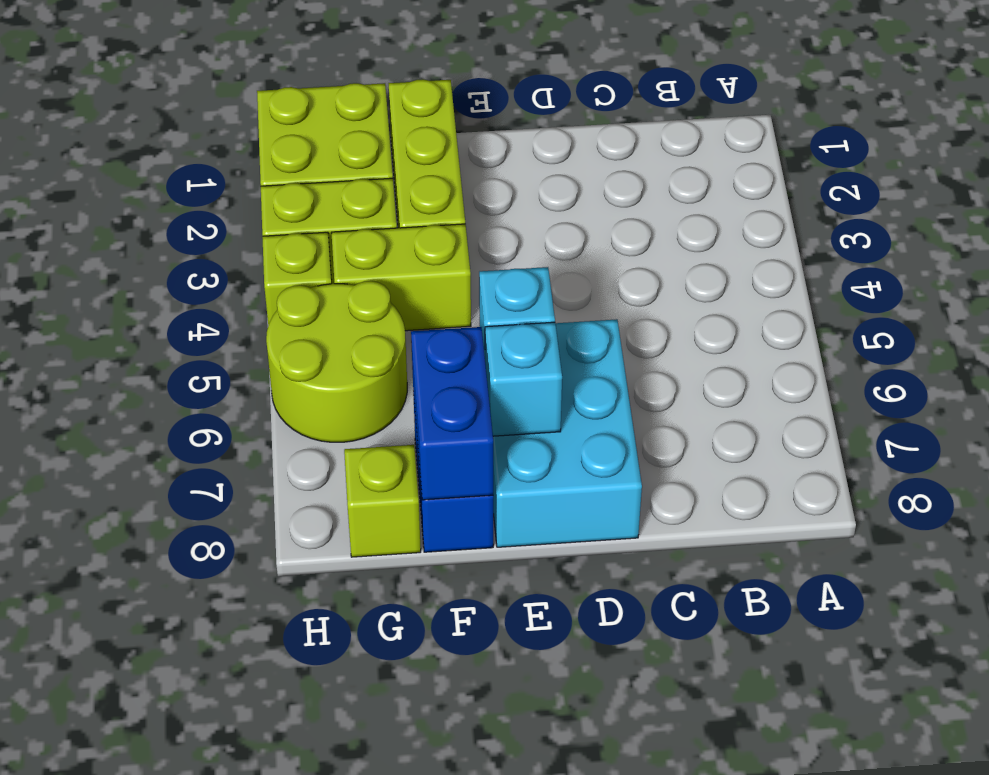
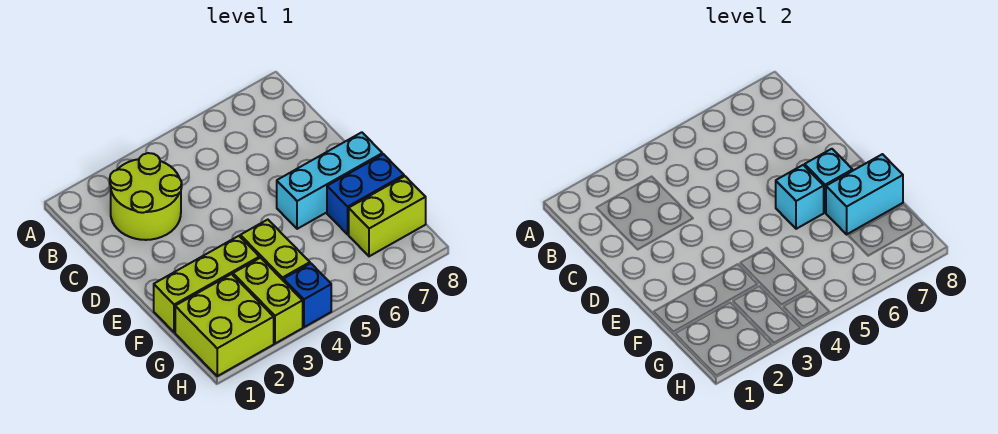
cyan 2x3 brick [493,319,642,547] -> cyan 1x3 brick [277,132,382,229]
blue 1x2 brick [411,327,493,500] -> cyan 1x2 brick [826,154,903,234]
lime 2x2 round brick [266,281,407,442] -> lime 2x2 round brick moved to [110,153,182,240]
lime 1x1 brick [344,445,421,557] -> lime 1x2 brick [349,176,426,256]
lime 1x1 brick [262,232,332,325] -> blue 1x1 brick [283,263,331,327]

